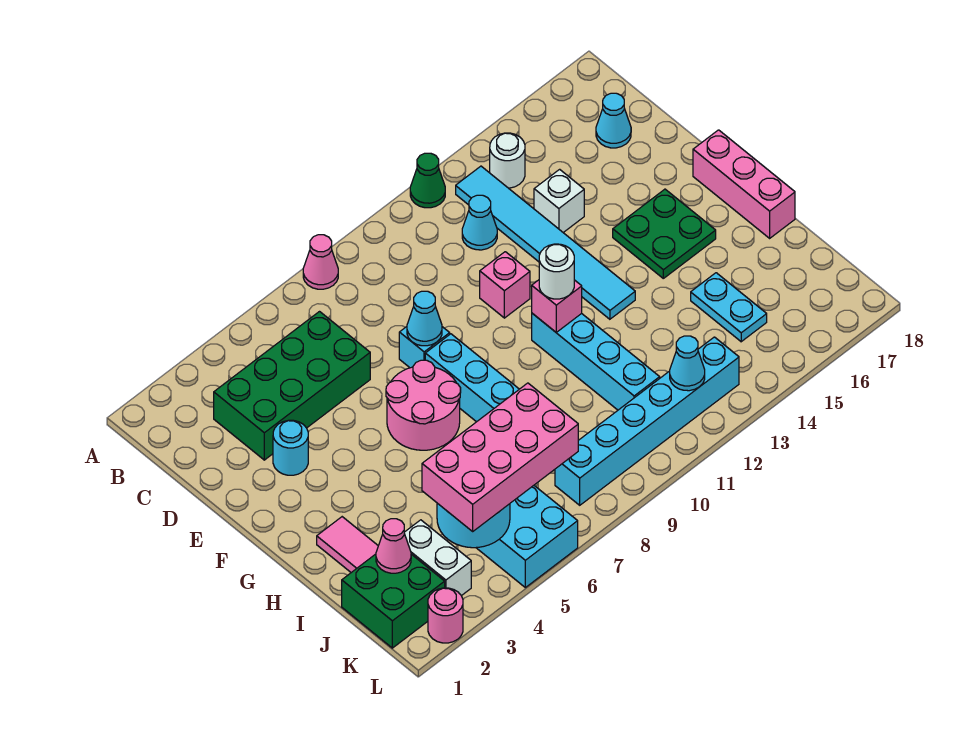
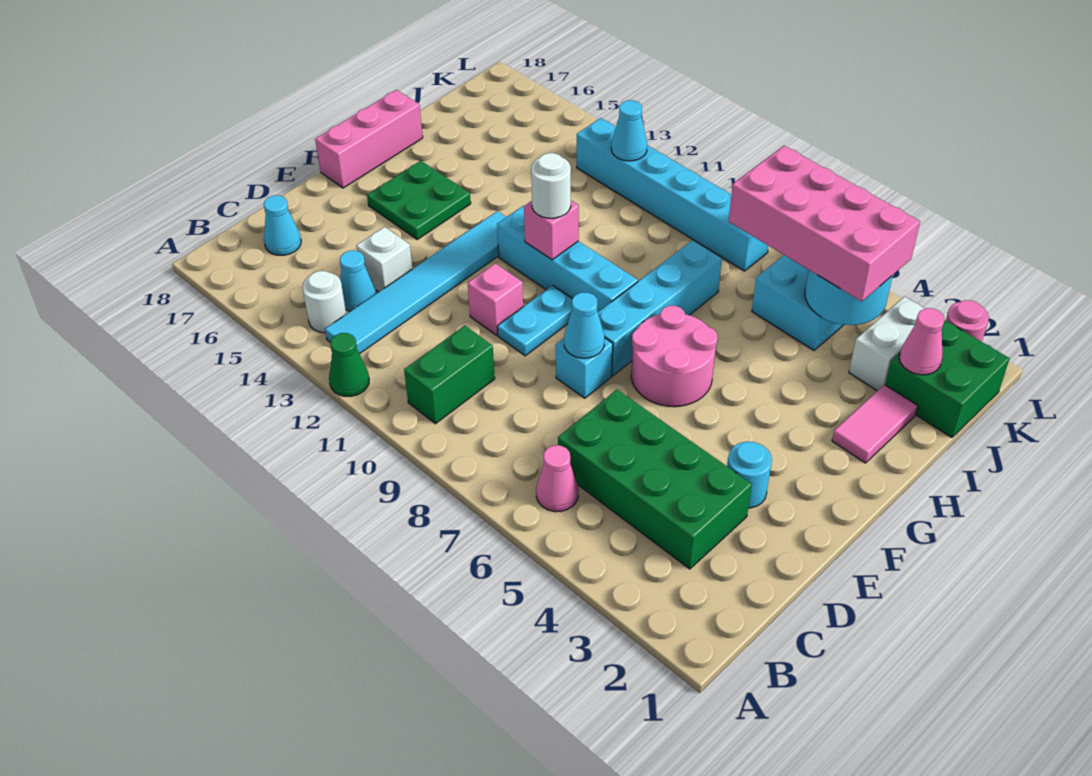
pink 1x1 cone [303,235,338,289] -> pink 1x1 cone moved to [536,445,578,512]
none -> green 1x2 brick [404,326,495,424]
cyan 1x1 cone [462,195,497,250] -> cyan 1x1 cone moved to [340,251,376,311]
cyan 1x4 brick [532,313,660,410] -> cyan 1x4 brick turned to [497,206,638,312]
cyan 1x2 plate [691,273,767,342] -> cyan 1x2 plate moved to [497,285,572,356]

